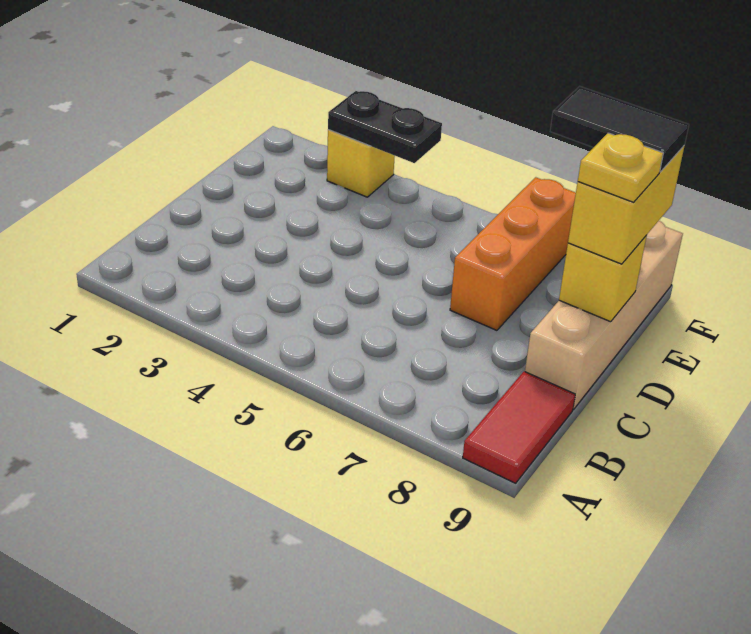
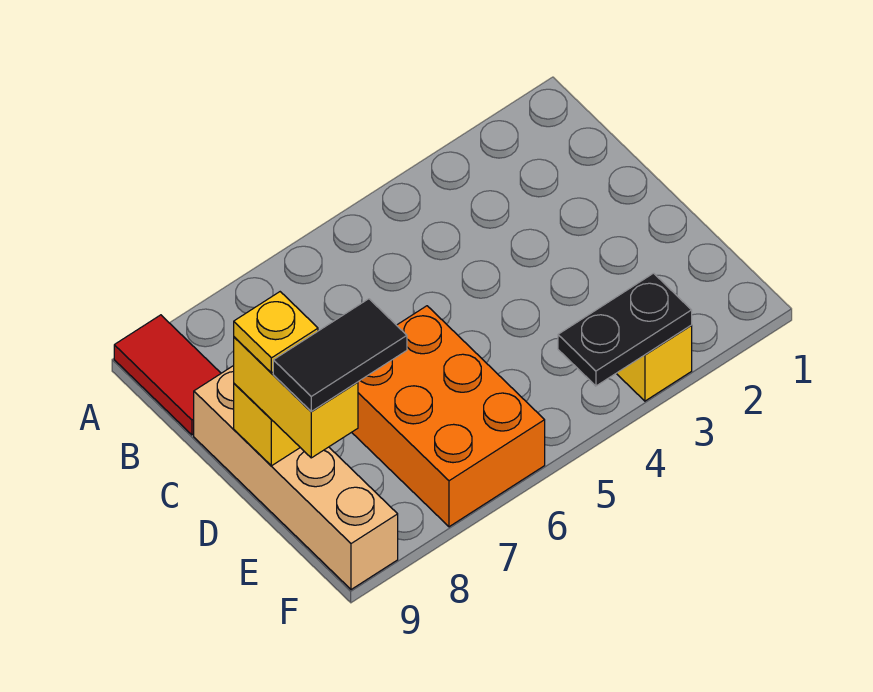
orange 1x3 brick [450,177,576,330] -> orange 2x3 brick [352,306,545,527]

